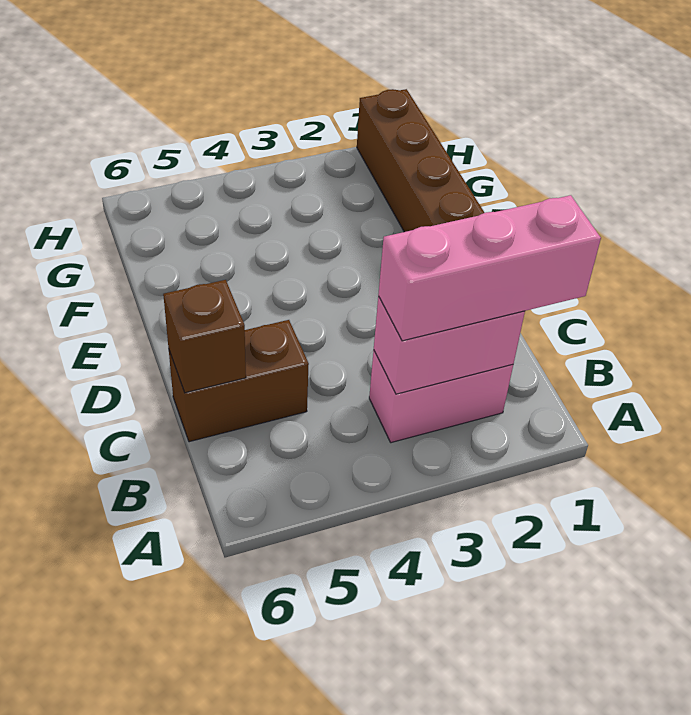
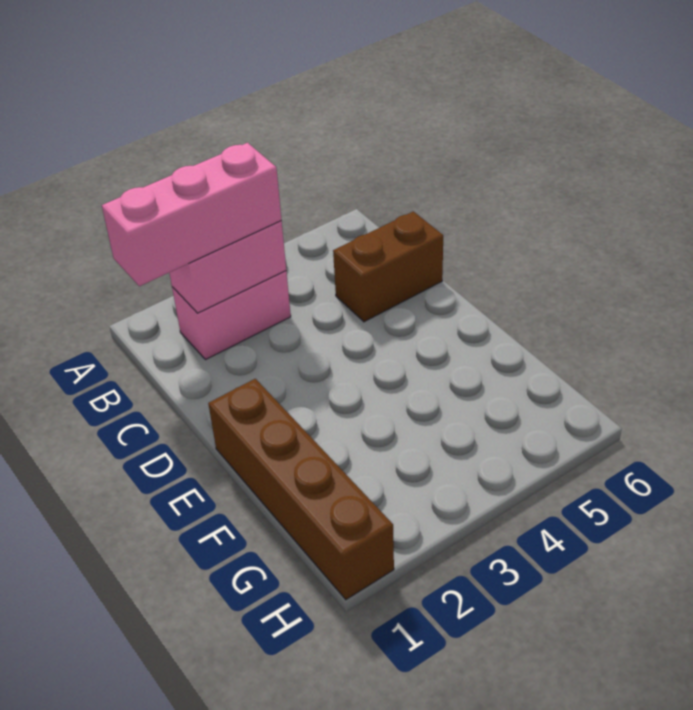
brown 1x1 brick [163,280,246,393] -> none

